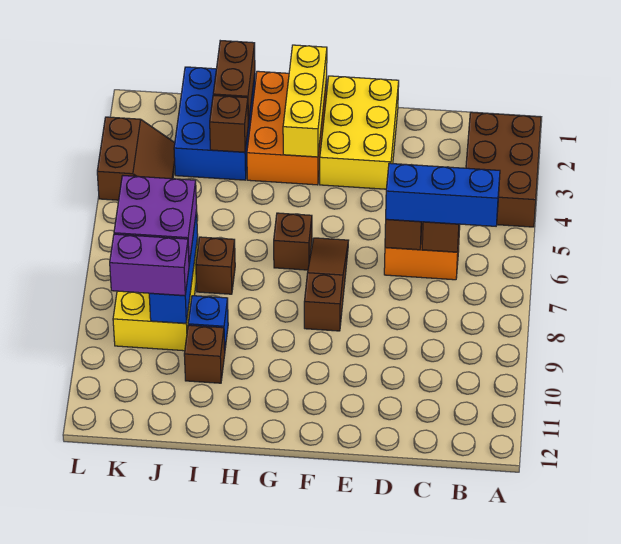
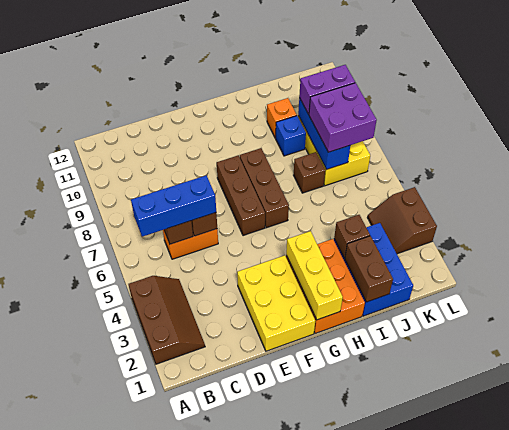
brown 2x3 brick [466,112,541,227] -> brown 2x3 slope [128,276,205,364]
brown 1x3 slope [304,238,349,331] -> brown 1x3 brick [217,156,265,236]
brown 1x1 brick [274,213,312,270] -> brown 1x3 brick [240,148,289,228]
brown 1x1 brick [184,325,225,383] -> orange 1x1 brick [267,98,297,138]

